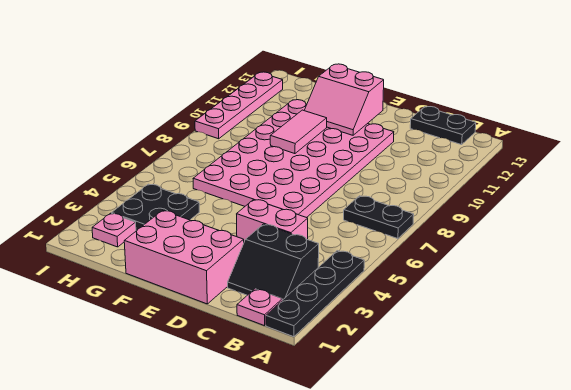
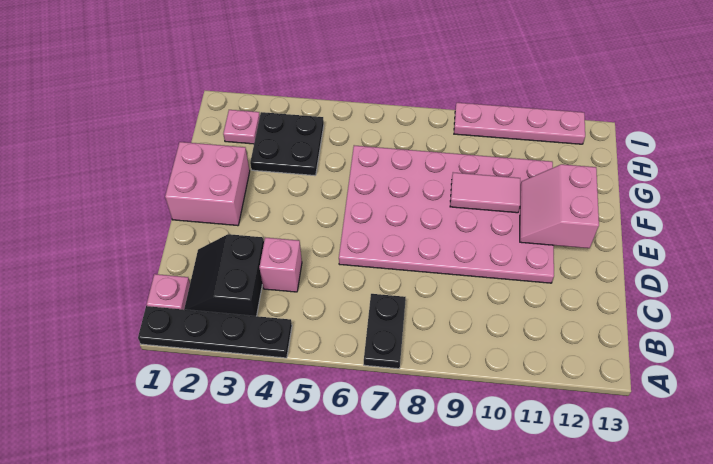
black 1x2 plate [410,107,476,145] -> none
pink 1x2 brick [237,200,308,242] -> pink 1x1 brick [259,237,302,292]
pink 2x3 brick [124,210,244,304] -> pink 2x2 brick [165,142,250,226]

